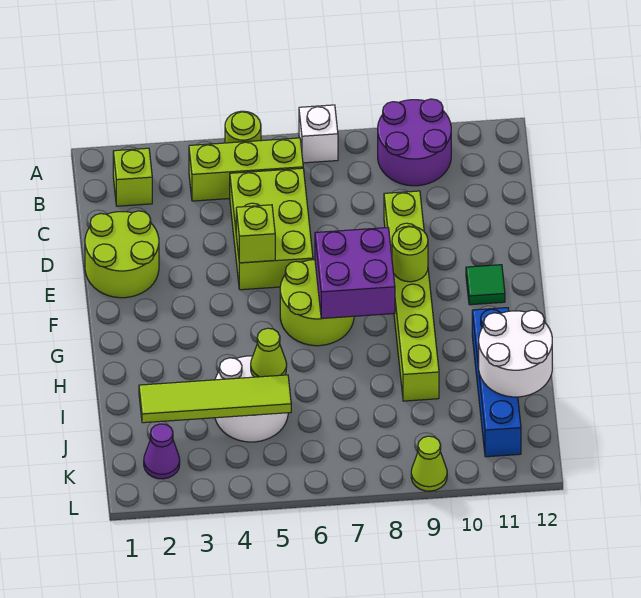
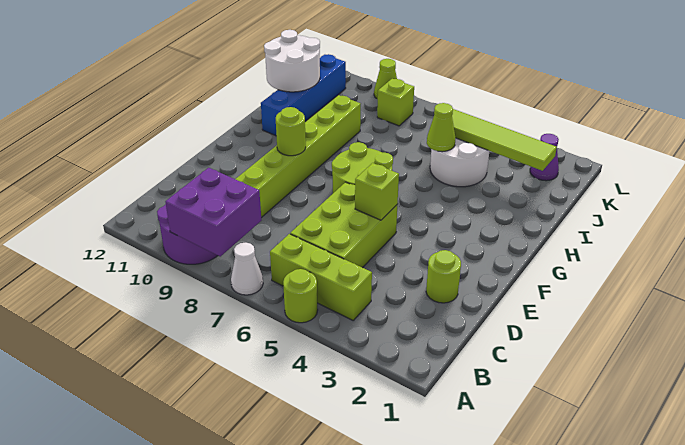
white 1x1 brick [299,105,338,163] -> white 1x1 cone [231,243,263,295]
lime 1x1 brick [113,148,152,206] -> lime 1x1 brick moved to [377,79,414,126]
lime 2x2 round brick [85,211,159,298] -> lime 1x1 round brick [426,250,461,303]
purple 2x2 brick [315,228,395,319] -> purple 2x2 brick moved to [165,168,261,256]
green 1x1 tile [466,265,505,305] -> none

